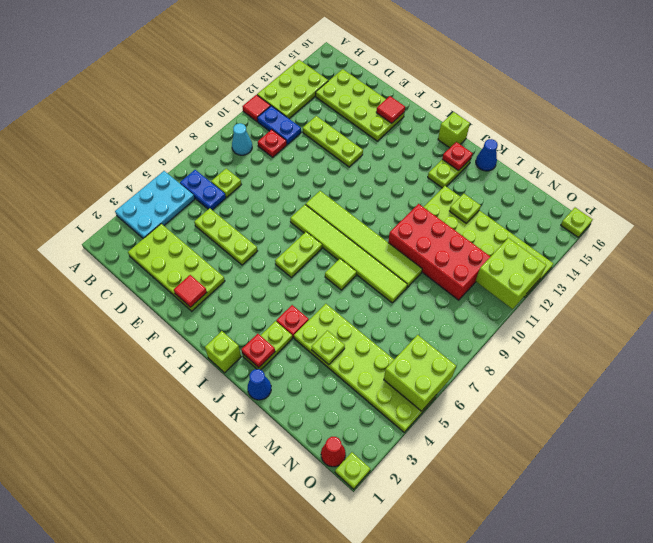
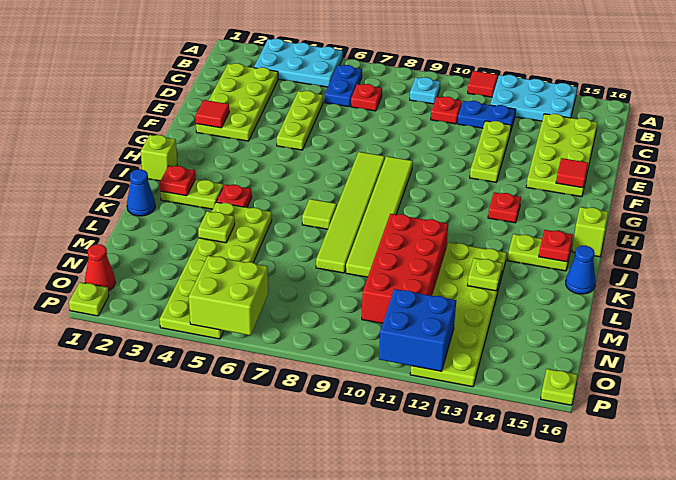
lime 2x3 plate [257,60,328,118] -> cyan 2x3 plate [490,75,577,121]
cyan 1x1 cone [232,123,252,155] -> cyan 1x1 plate [410,77,440,104]
blue 1x2 plate [257,106,301,144] -> blue 1x2 plate turned to [458,101,516,129]
lime 1x1 plate [211,169,241,197] -> red 1x1 plate [351,84,382,111]
lime 1x2 plate [275,232,322,277] -> none
none -> red 1x1 plate [488,192,521,223]
lime 2x2 brick [476,238,546,309] -> blue 2x2 brick [379,289,456,371]

